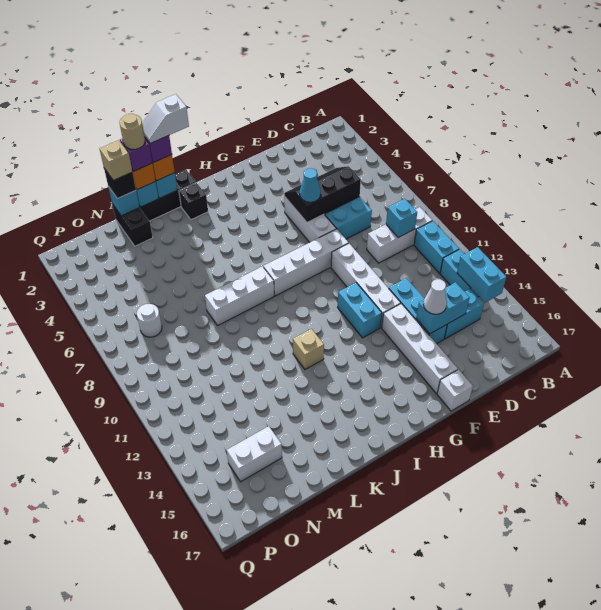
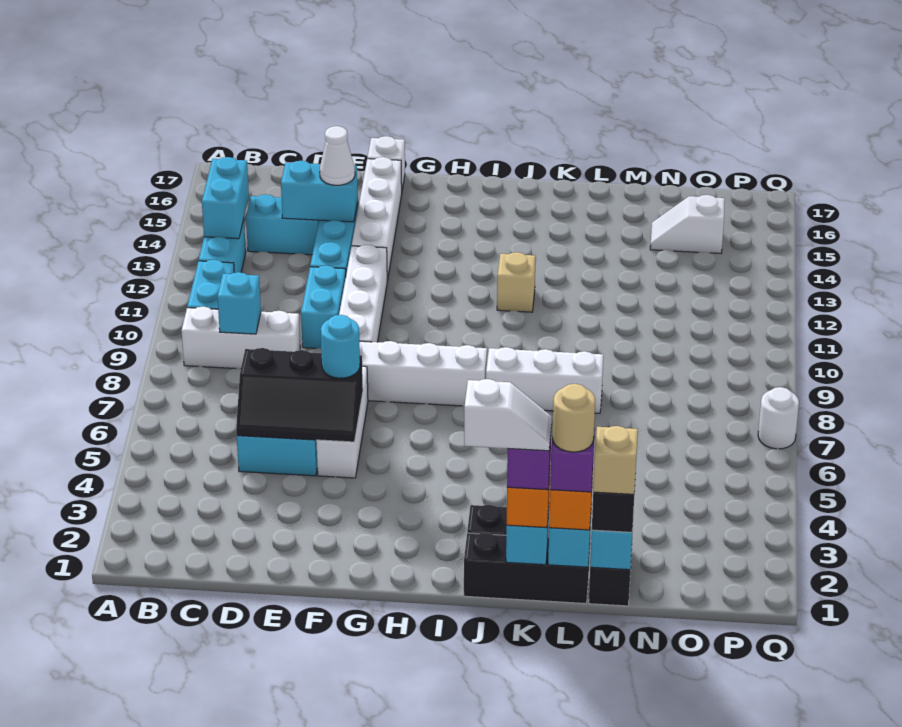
cyan 1x1 cone [300,168,321,202] -> cyan 1x1 round brick [321,315,360,378]
cyan 1x2 brick [338,283,382,338] -> cyan 1x2 brick moved to [301,265,346,348]
white 1x2 brick [227,426,282,482] -> white 1x2 slope [650,195,725,253]
white 1x1 round brick [137,304,162,337] -> white 1x1 round brick moved to [758,387,799,449]

